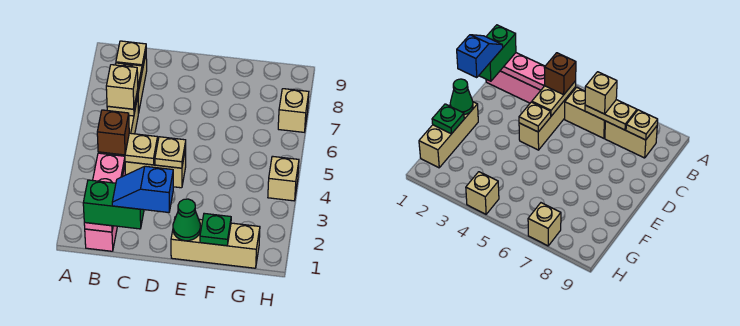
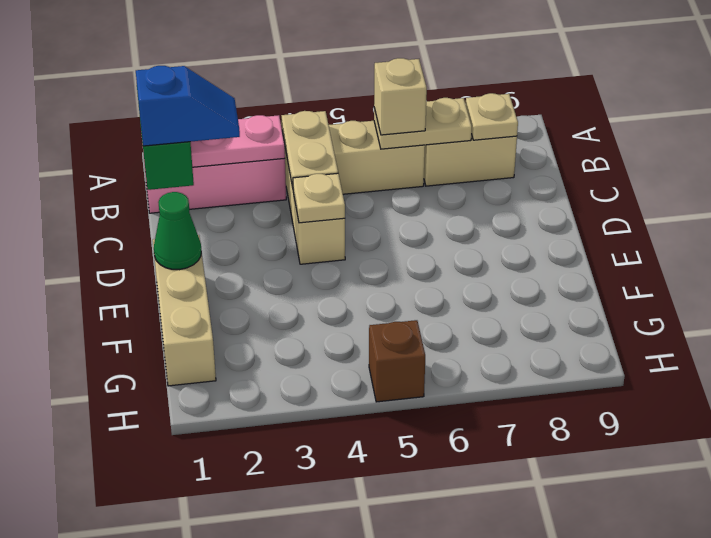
brown 1x1 brick [97,110,129,155] -> brown 1x1 brick moved to [369,320,425,402]
blue 1x2 slope [112,166,173,212] -> blue 1x2 slope turned to [136,66,240,146]
green 1x1 plate [200,213,231,246] -> none
tan 1x1 brick [268,156,299,201] -> none
tan 1x1 brick [278,89,309,132] -> none

